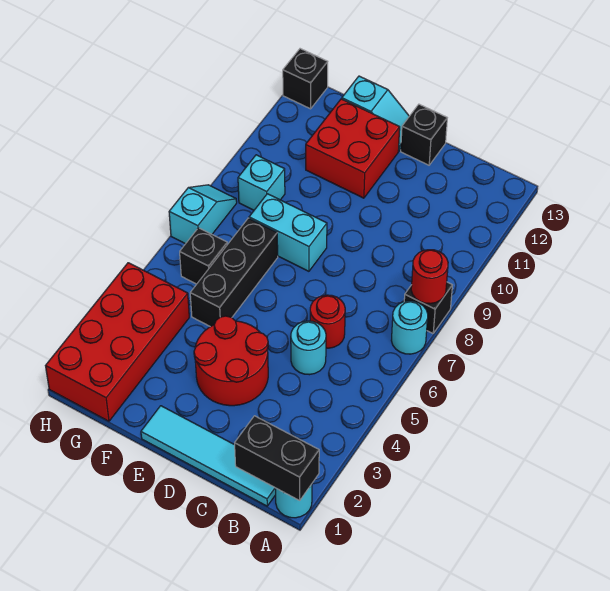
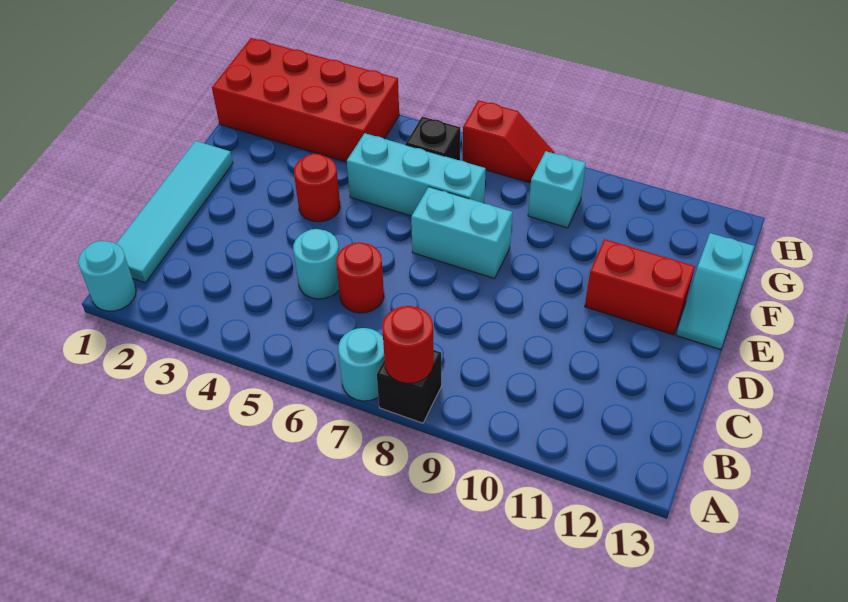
black 1x2 brick [235,416,319,500] -> none
red 2x2 round brick [194,316,268,406] -> red 1x1 round brick [294,154,340,222]
black 1x1 brick [401,104,447,165] -> none
cyan 1x2 brick [249,194,327,271] -> cyan 1x2 brick turned to [411,187,512,278]
red 2x2 brick [306,99,400,198] -> red 1x2 brick [585,239,695,335]
black 1x3 brick [190,218,278,327] -> cyan 1x3 brick [347,133,486,216]
cyan 1x2 slope [169,185,237,244] -> red 1x2 slope [463,100,555,183]
black 1x1 brick [283,49,328,109] -> none

